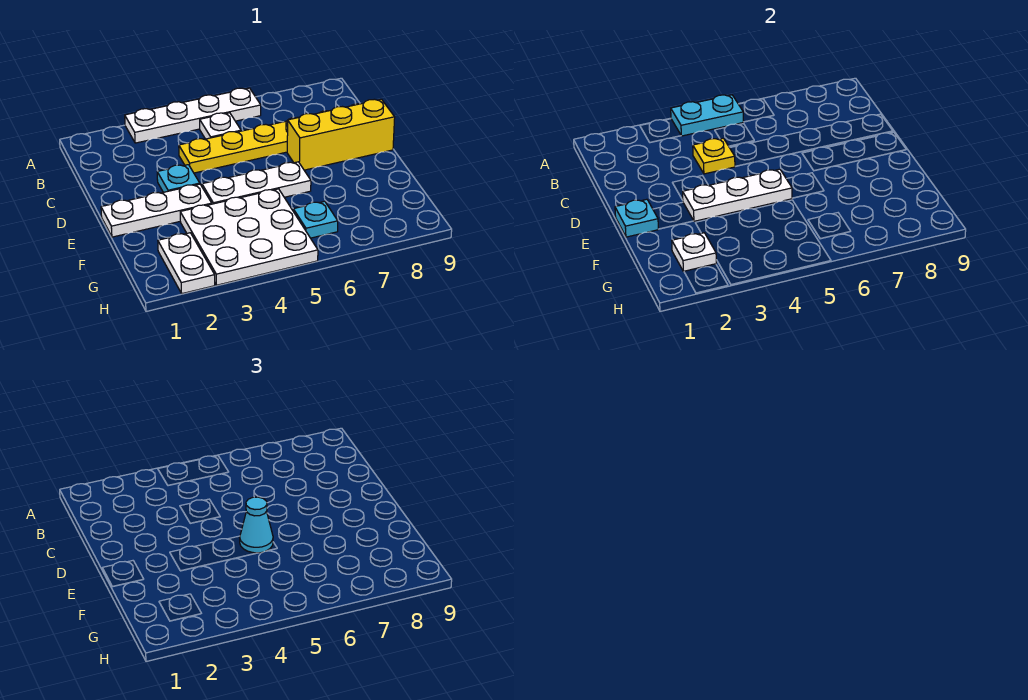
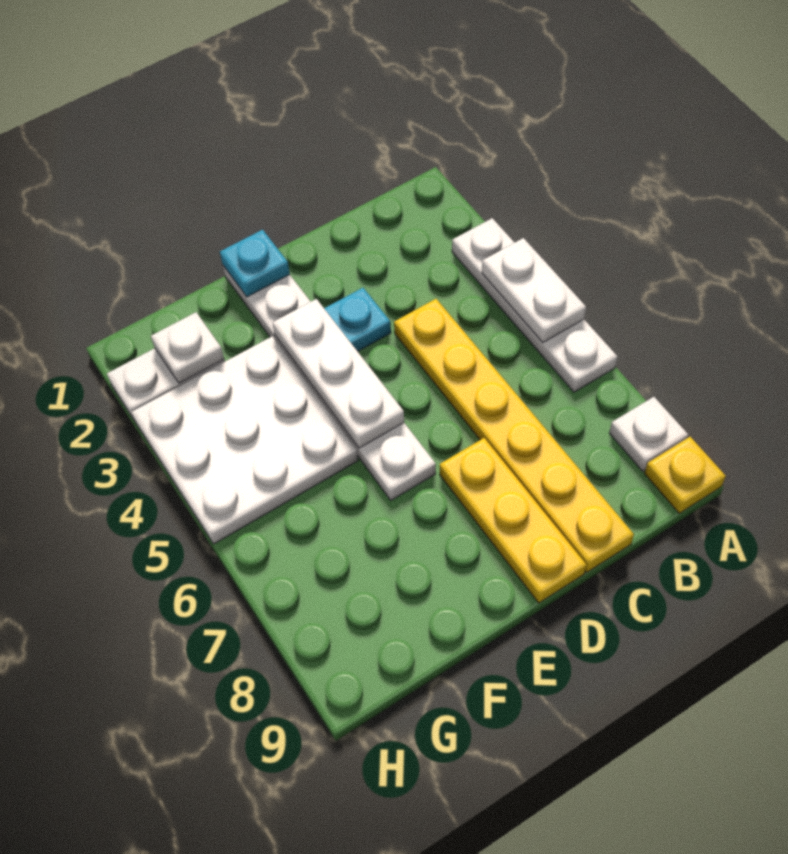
cyan 1x2 plate [671,95,743,136] -> white 1x2 plate [482,238,586,342]
white 1x1 plate [200,113,241,139] -> white 1x1 plate moved to [609,397,688,471]
yellow 1x1 plate [693,138,735,174] -> yellow 1x1 plate moved to [645,437,726,513]
yellow 1x3 brick [287,99,395,170] -> yellow 1x3 plate [440,438,586,603]
cyan 1x1 cone [240,497,273,553] -> none
cyan 1x1 plate [293,201,338,238] -> none

